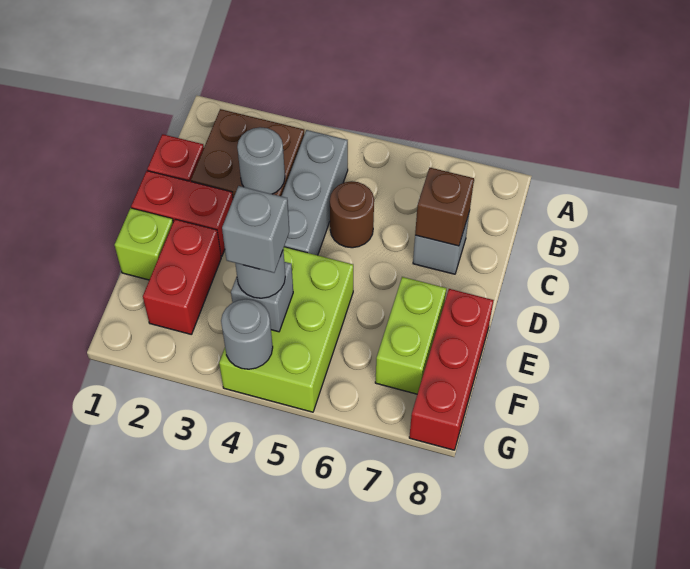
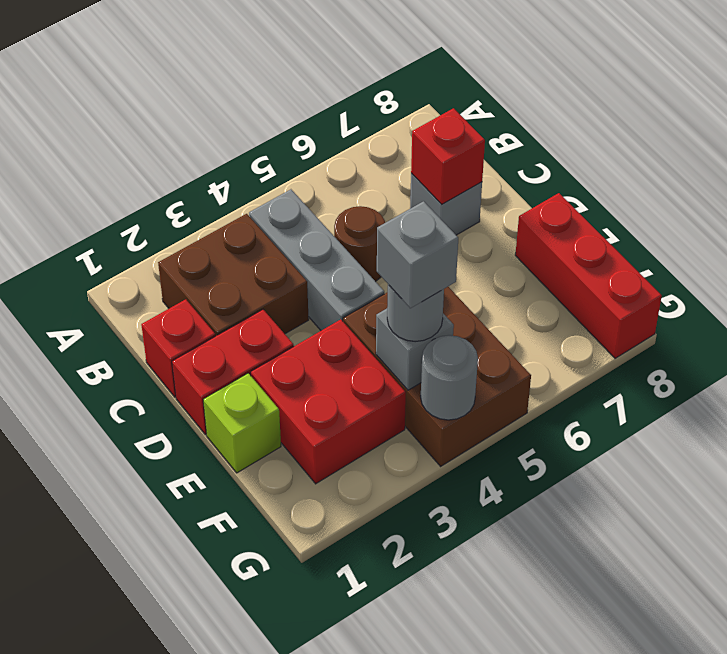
grey 1x1 round brick [237,127,285,194] -> none
brown 1x1 brick [415,168,474,246] -> red 1x1 brick [411,108,485,204]
red 1x2 brick [143,219,221,335] -> red 2x2 brick [251,319,406,484]
lime 2x3 brick [219,247,353,412] -> brown 2x3 brick [343,287,531,466]
lime 1x2 brick [375,277,446,394] -> none

